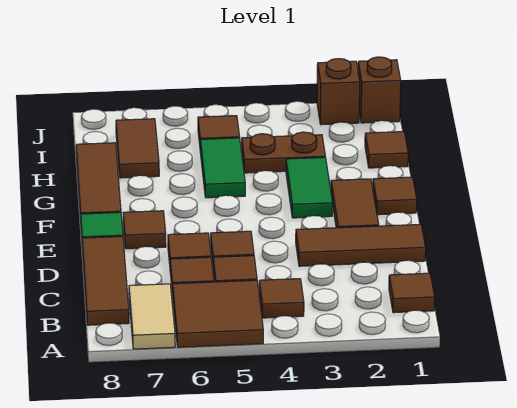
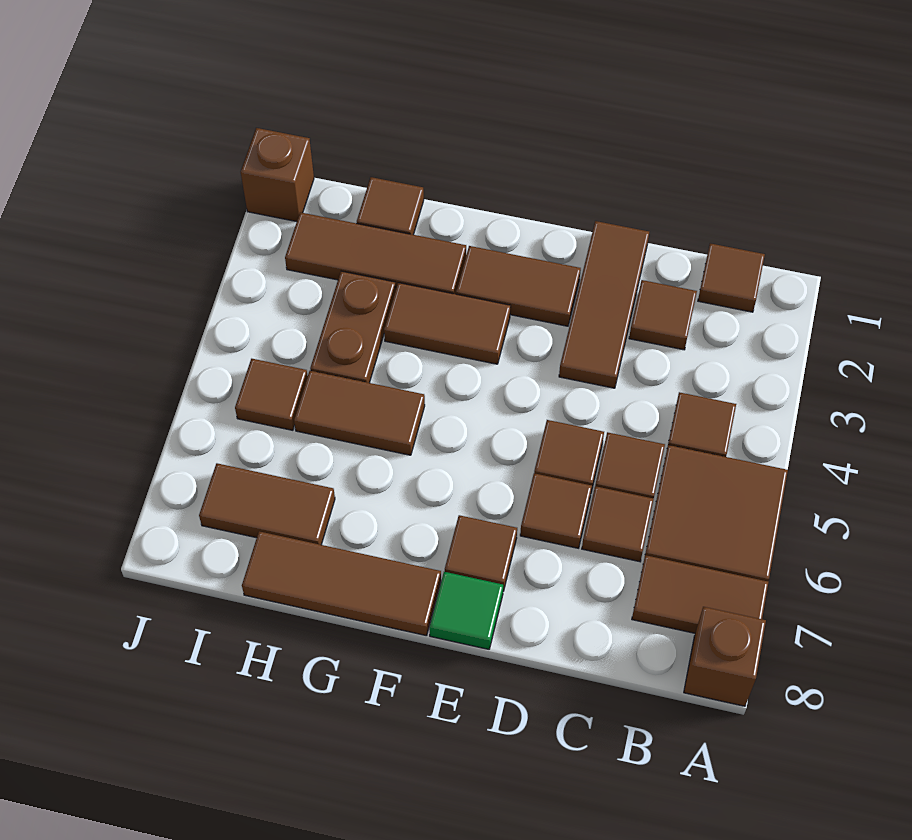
tan 1x2 tile [129,284,175,349] -> brown 1x2 tile [632,555,768,633]
brown 1x3 tile [82,236,129,325] -> brown 1x3 tile moved to [285,212,466,294]
brown 1x1 tile [373,177,417,215] -> brown 1x1 tile moved to [629,280,697,350]
green 1x2 tile [286,157,333,218] -> brown 1x2 tile [384,283,511,364]
green 1x2 tile [200,138,245,198] -> brown 1x2 tile [294,371,425,455]
brown 1x1 brick [317,59,360,125] -> brown 1x1 brick moved to [684,607,766,706]

